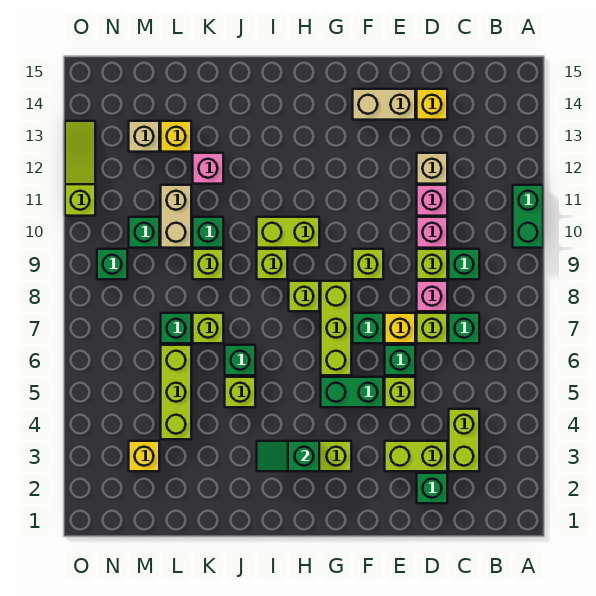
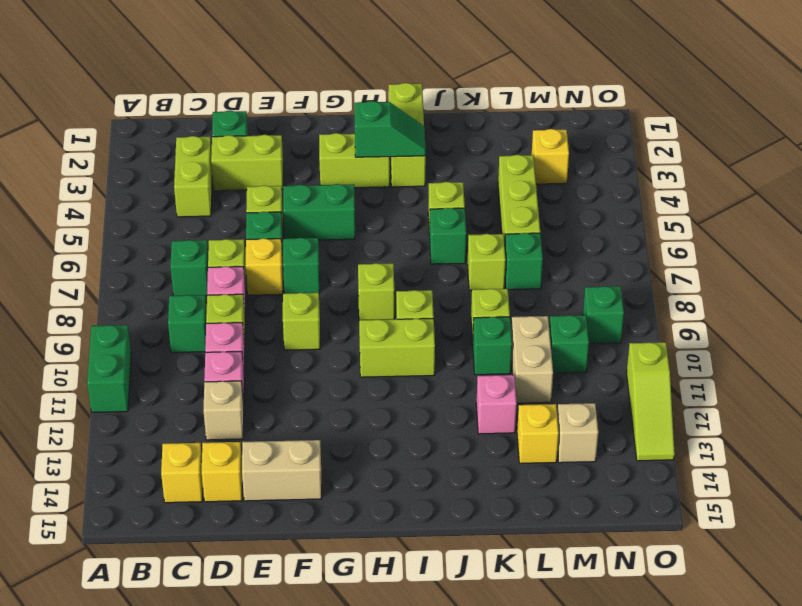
none -> yellow 1x1 brick [161,443,203,503]
lime 1x3 brick [321,281,351,375] -> lime 1x3 brick moved to [389,83,426,187]

